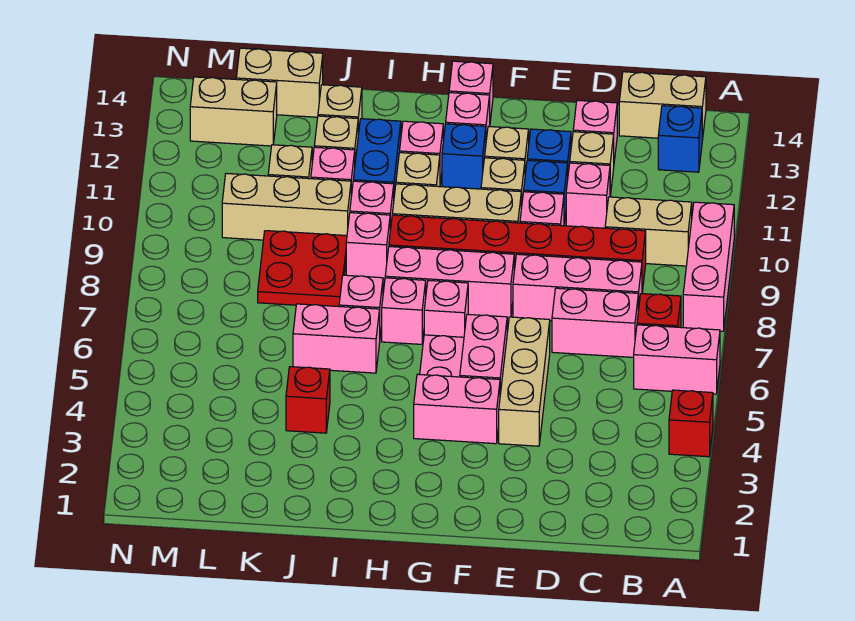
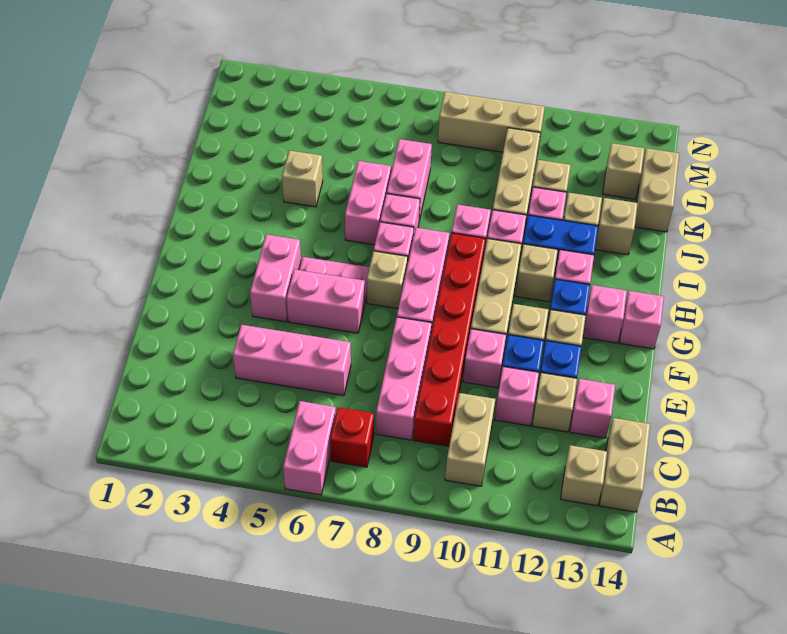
red 1x1 brick [669,390,713,457] -> none
pink 1x3 brick [683,202,734,331] -> pink 1x3 brick moved to [233,325,351,396]
blue 1x1 brick [658,106,702,172] -> tan 1x1 brick [561,445,607,506]
pink 1x2 brick [552,288,638,357] -> pink 1x2 brick moved to [387,139,432,221]
tan 1x3 brick [499,317,550,446] -> tan 1x3 brick moved to [438,92,545,152]
pink 1x1 brick [424,280,468,337] -> tan 1x1 brick [367,251,408,308]
red 1x1 brick [286,367,330,433] -> tan 1x1 brick [282,151,323,207]
red 2x2 plate [258,231,347,307] -> none
tan 1x2 brick [190,77,277,146] -> tan 1x1 brick [603,143,644,199]

